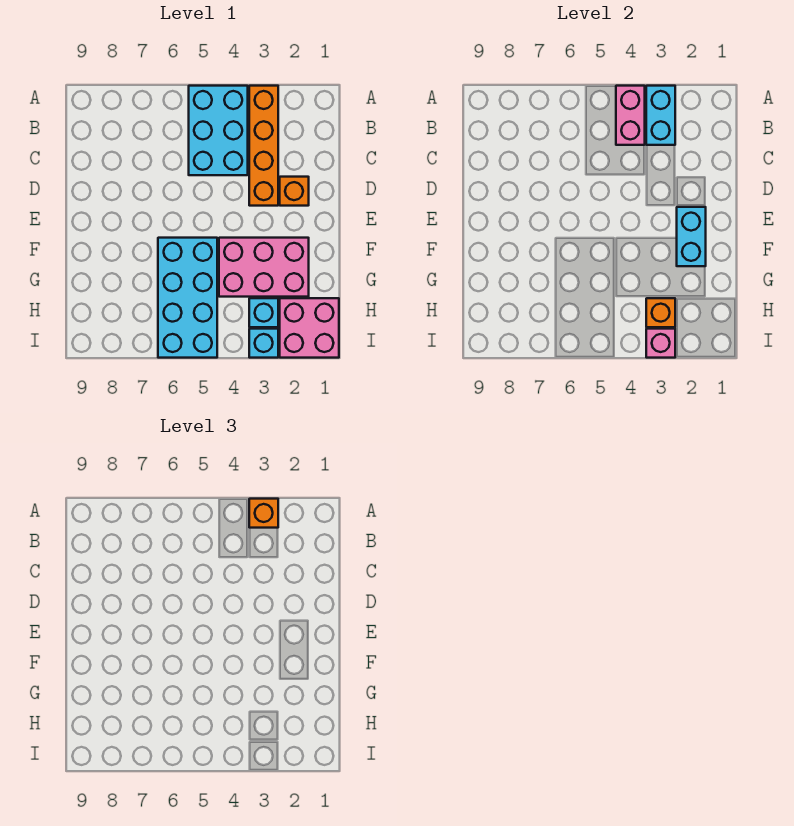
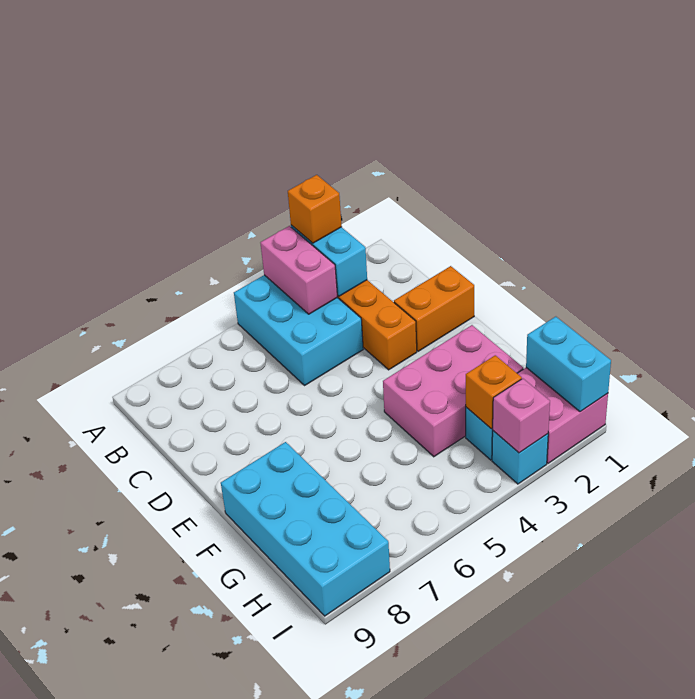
orange 1x1 brick [280,177,309,206] -> orange 1x2 brick [394,266,474,351]
cyan 1x2 brick [677,207,706,266] -> cyan 1x2 brick moved to [526,317,611,412]
cyan 2x4 brick [158,238,217,358] -> cyan 2x4 brick moved to [221,442,390,616]

